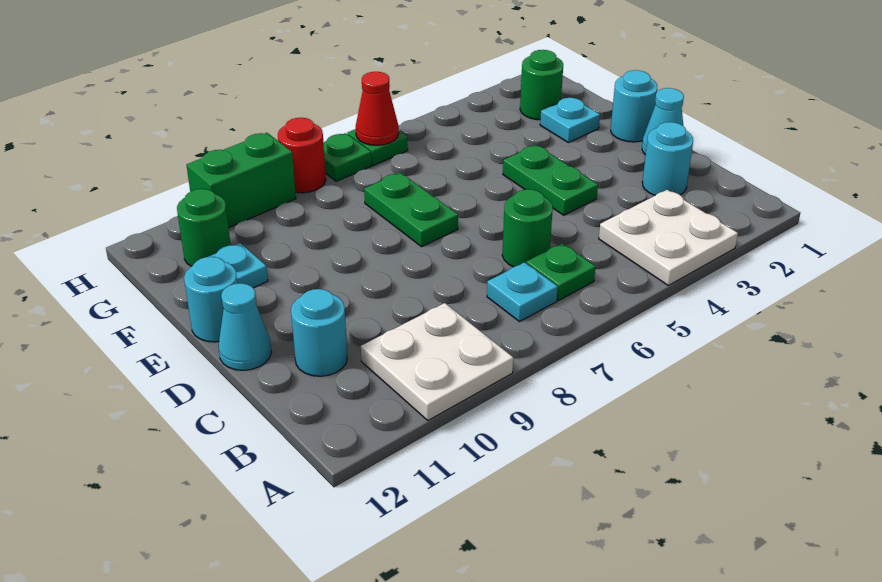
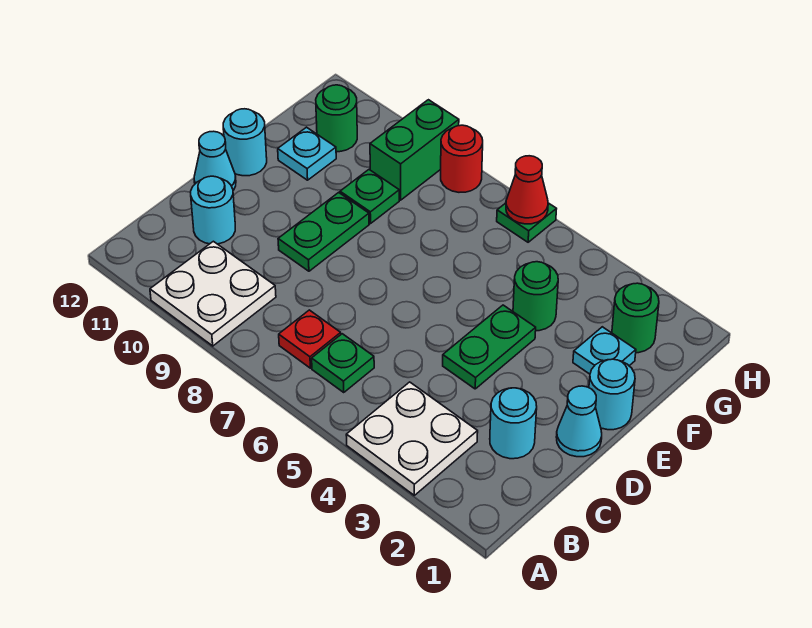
cyan 1x1 plate [487,262,558,322] -> red 1x1 plate [279,310,341,368]
green 1x1 round brick [502,189,553,267] -> green 1x1 round brick moved to [513,262,558,331]
green 1x2 plate [364,173,458,247] -> green 1x2 plate moved to [278,192,369,271]
green 1x1 plate [323,133,372,181] -> green 1x1 plate moved to [340,170,399,223]
green 1x2 brick [187,133,296,228] -> green 1x2 brick turned to [370,100,459,200]

